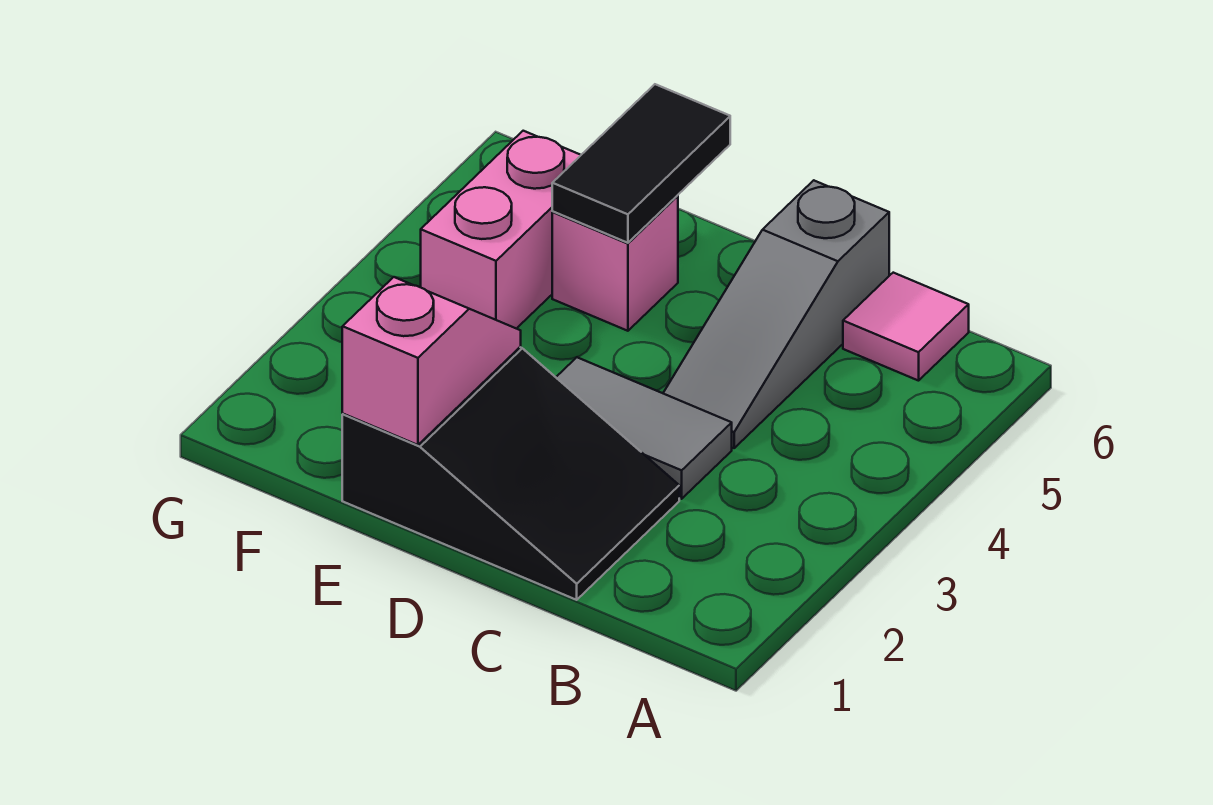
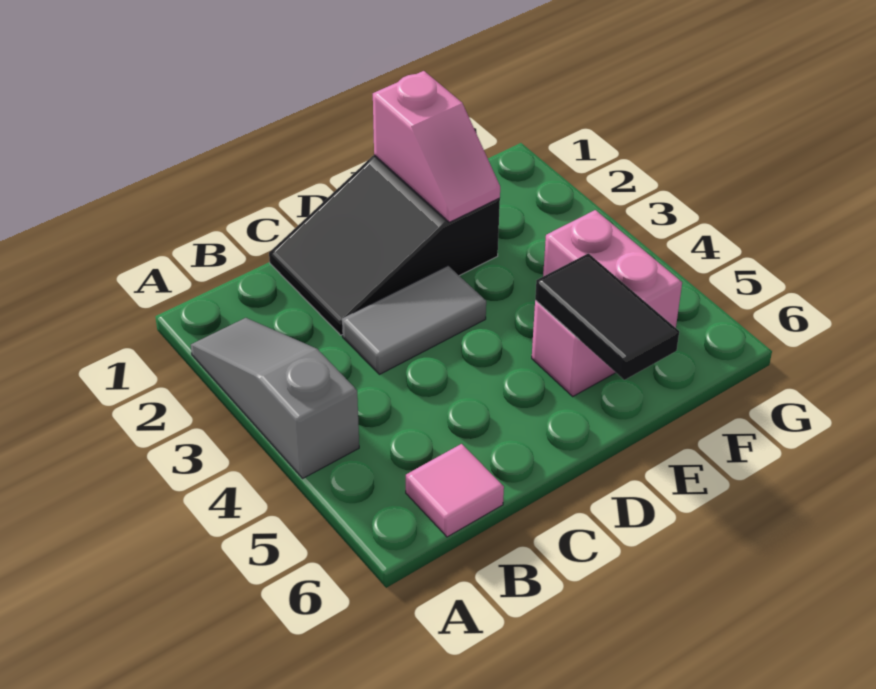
grey 1x3 slope [663,180,889,448] -> grey 1x3 slope moved to [191,318,359,478]

